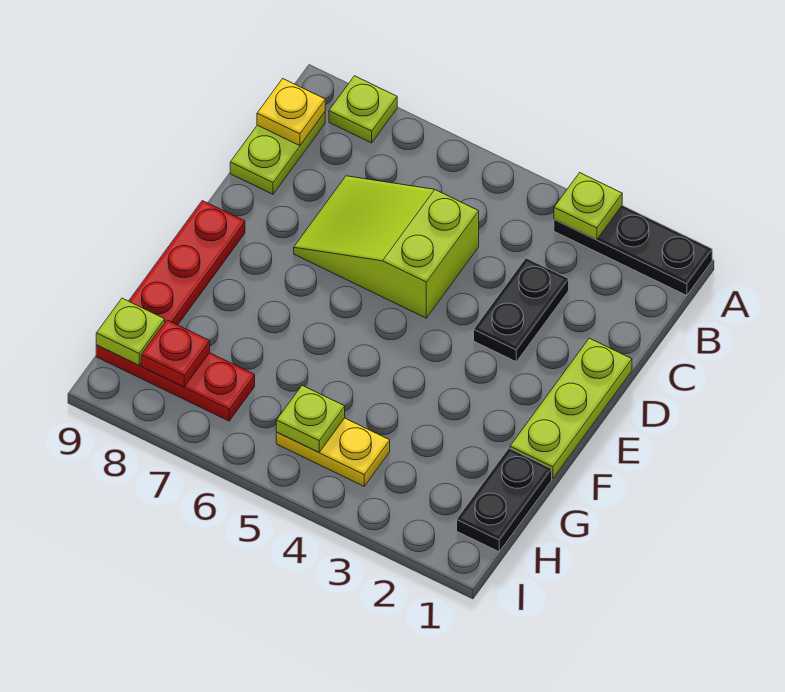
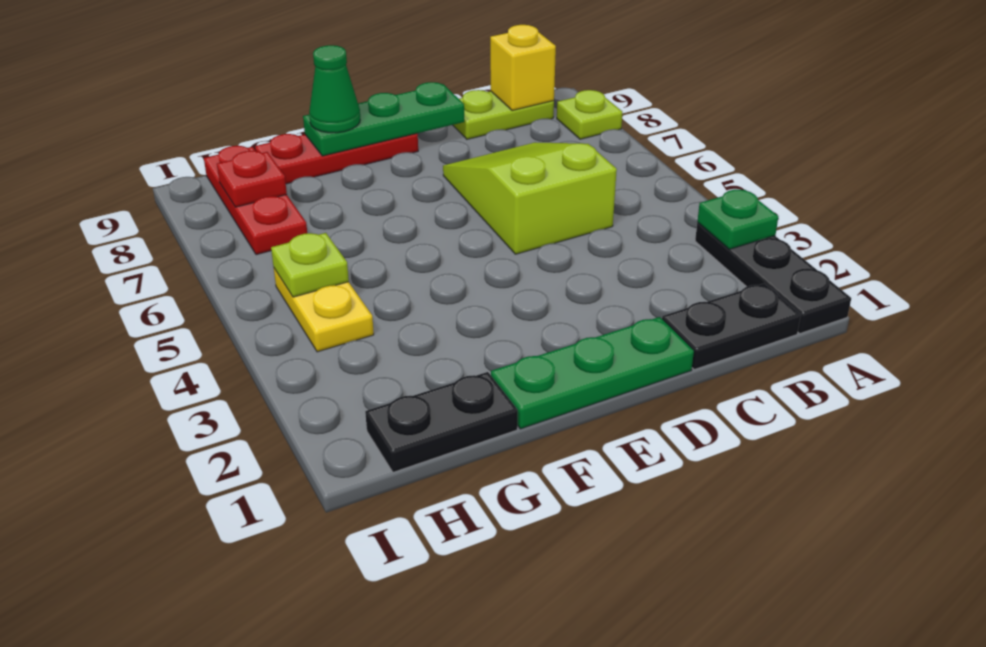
lime 1x1 plate [554,173,622,240] -> green 1x1 plate [697,190,778,249]
yellow 1x1 plate [257,79,325,146] -> yellow 1x1 brick [490,25,556,111]
black 1x2 plate [474,258,569,362] -> black 1x2 plate moved to [662,283,801,370]
lime 1x3 plate [510,338,632,479] -> green 1x3 plate [491,317,694,429]
none -> green 1x3 plate [303,82,464,156]
none -> green 1x1 cone [309,45,360,133]
lime 1x1 plate [96,298,165,365] -> none

